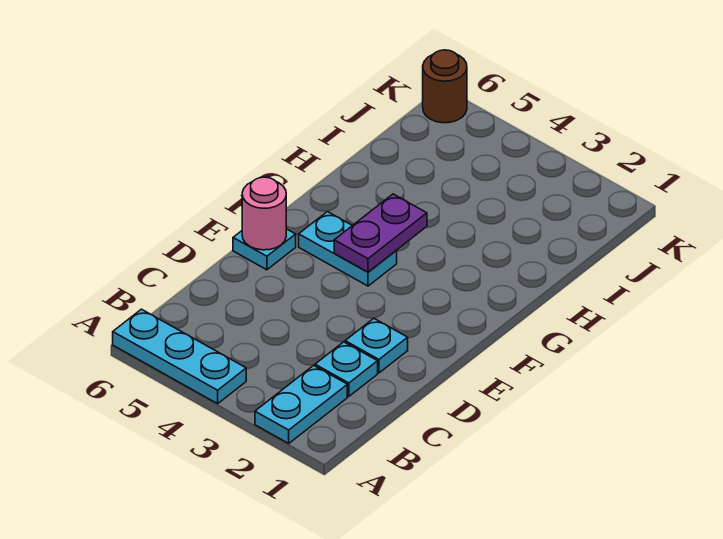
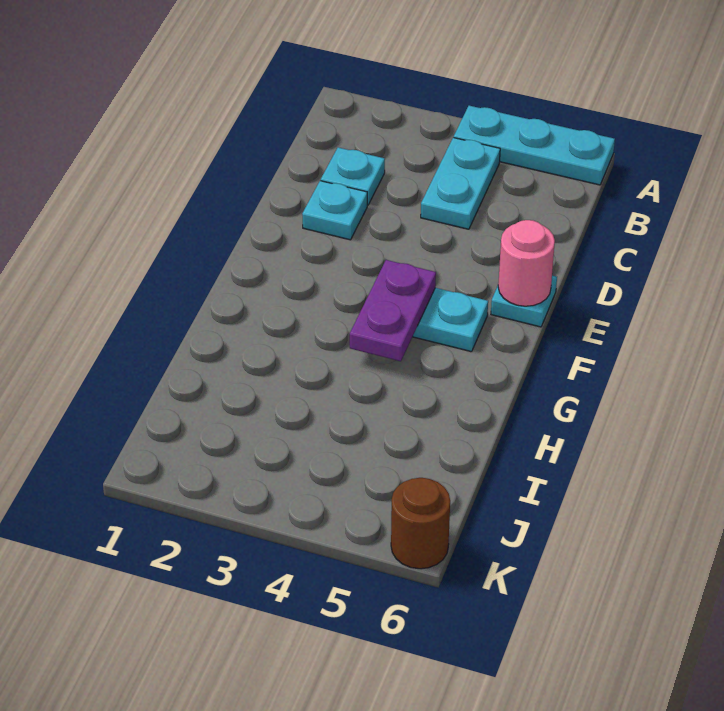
cyan 1x2 plate [255,365,347,443] -> cyan 1x2 plate moved to [421,138,500,229]

